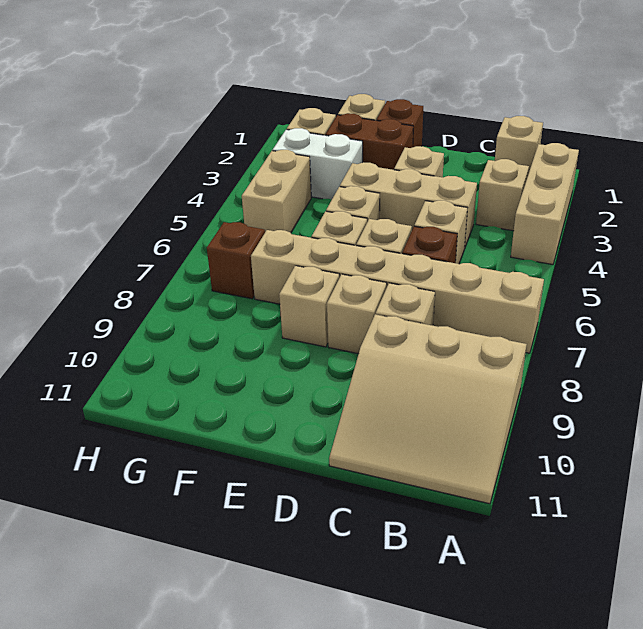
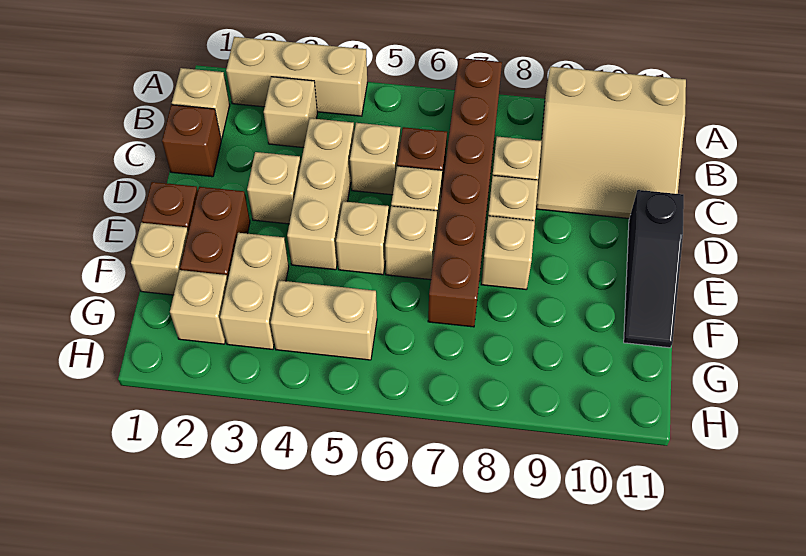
tan 1x6 brick [251,230,544,353] -> brown 1x6 brick [428,58,502,327]
tan 3x3 slope [329,314,527,504] -> tan 3x3 slope turned to [536,67,686,218]
none -> black 1x3 slope [624,190,684,348]
white 1x2 brick [273,128,363,200] -> tan 1x2 brick [220,233,289,349]
brown 1x1 brick [207,222,265,299] -> brown 1x1 brick moved to [162,105,221,177]

